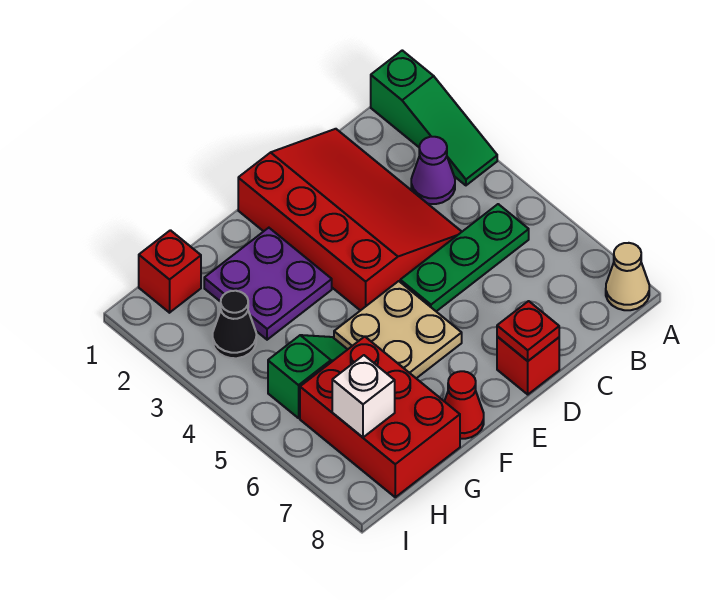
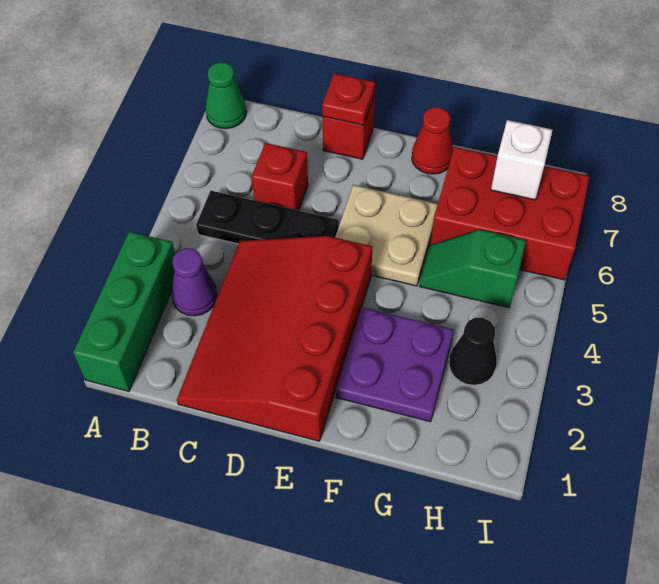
green 1x3 slope [371,50,497,185] -> green 1x3 brick [73,232,175,391]
tan 1x1 cone [606,243,649,310] -> green 1x1 cone [205,62,246,129]
green 1x3 plate [400,204,529,311] -> black 1x3 plate [196,191,339,244]
red 2x3 brick [300,336,460,497] -> red 2x3 brick turned to [430,147,590,280]
red 1x1 brick [139,230,201,313] -> red 1x1 brick moved to [252,143,308,211]

